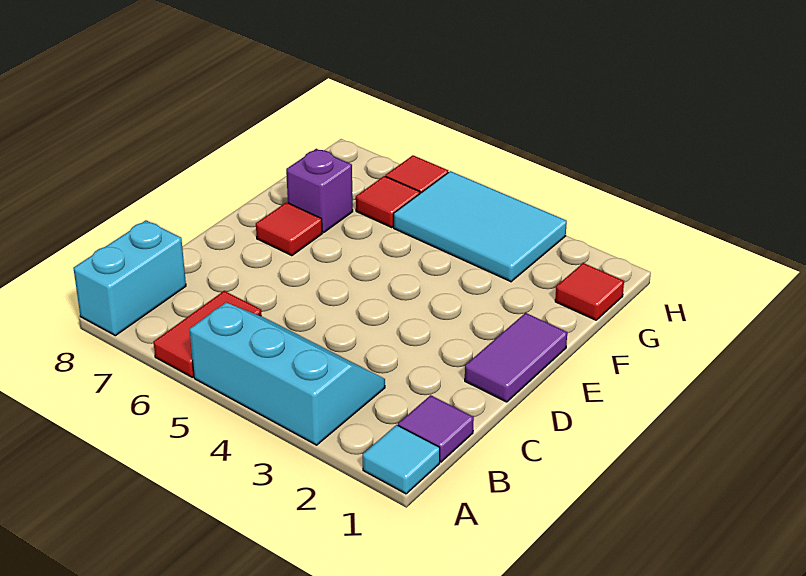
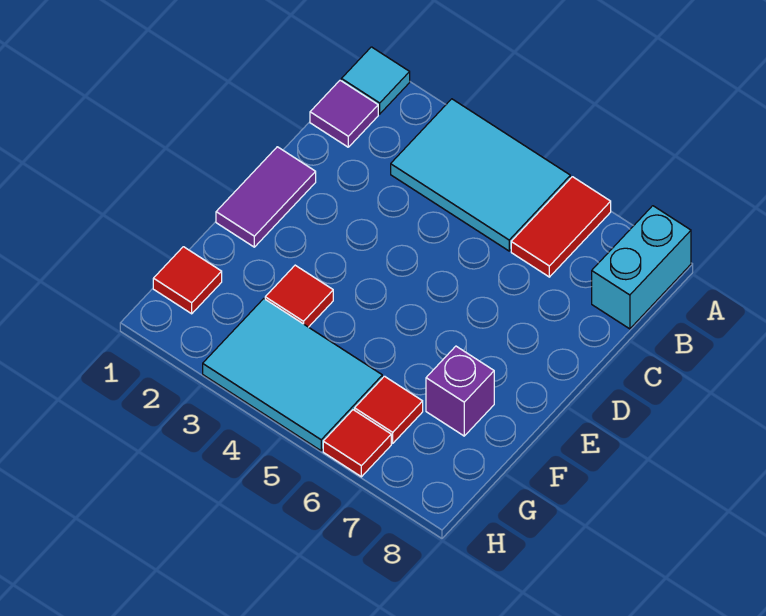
cyan 2x3 slope [190,303,385,445] -> cyan 2x3 tile [391,99,570,251]
red 1x1 tile [256,202,322,256] -> red 1x1 tile moved to [265,265,333,327]

